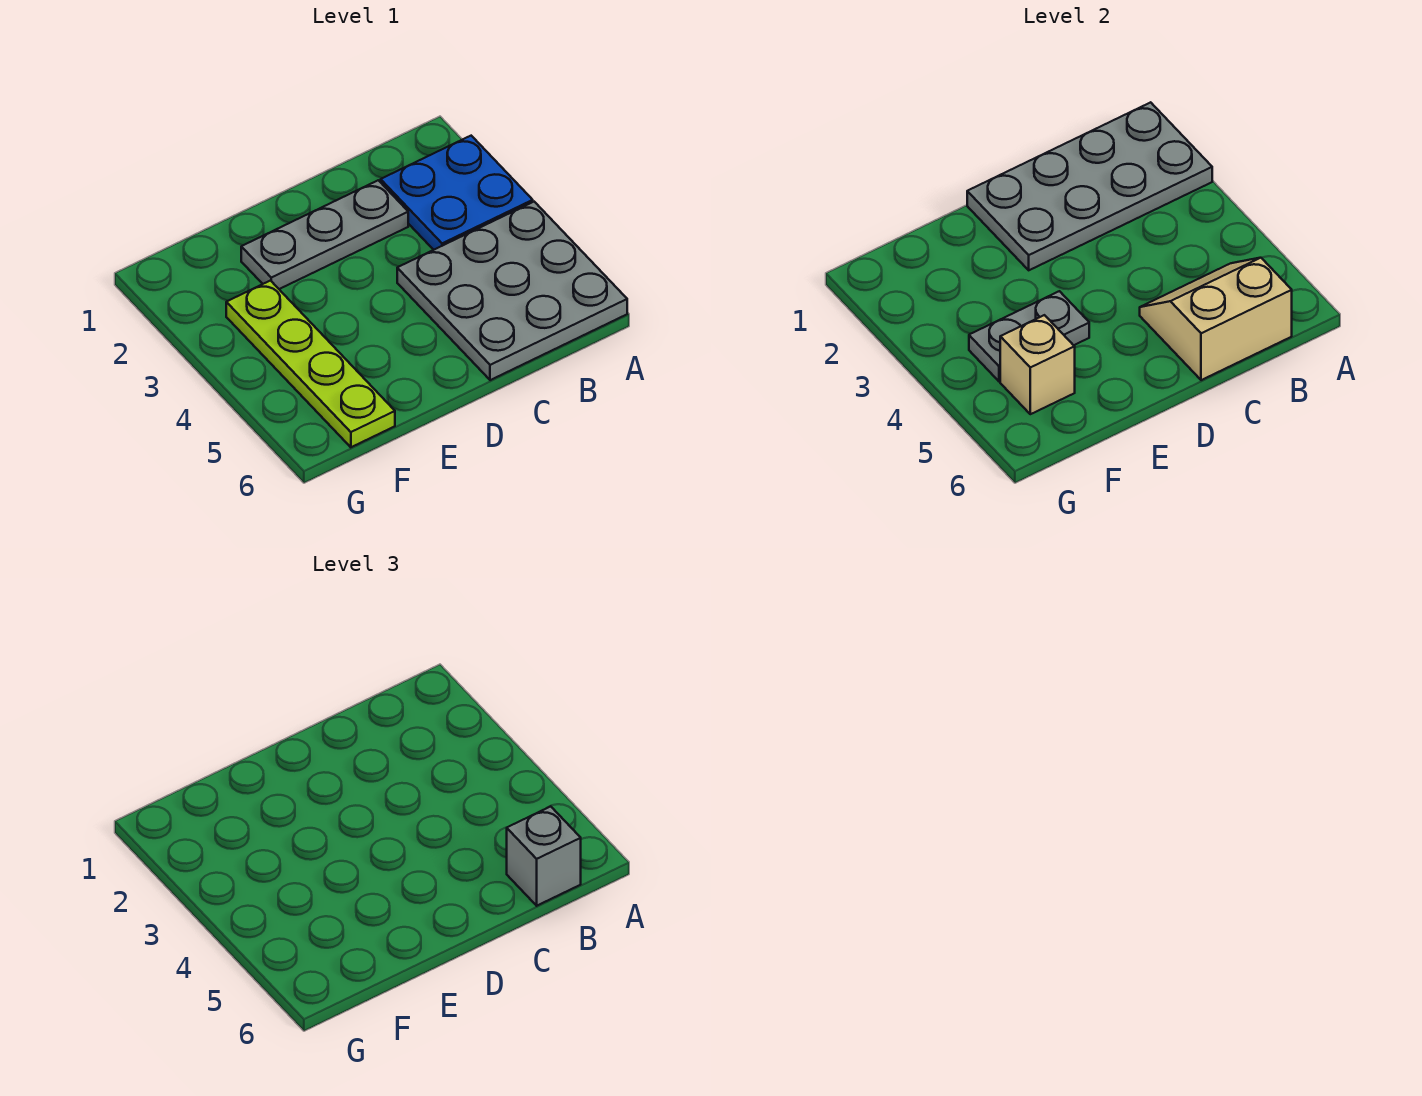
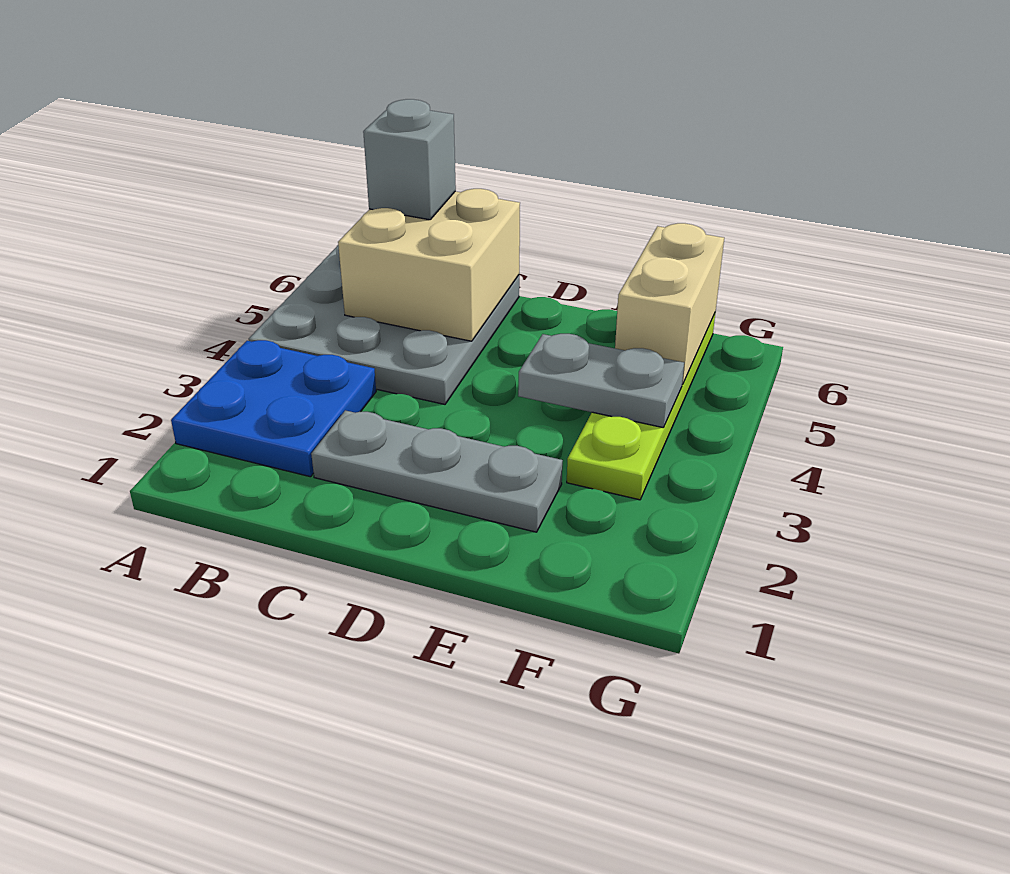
grey 2x4 plate [967,102,1212,270] -> none
tan 2x2 slope [1140,258,1292,380] -> tan 2x2 brick [338,189,520,341]
tan 1x1 brick [1000,315,1075,414] -> tan 1x2 brick [615,223,724,385]

